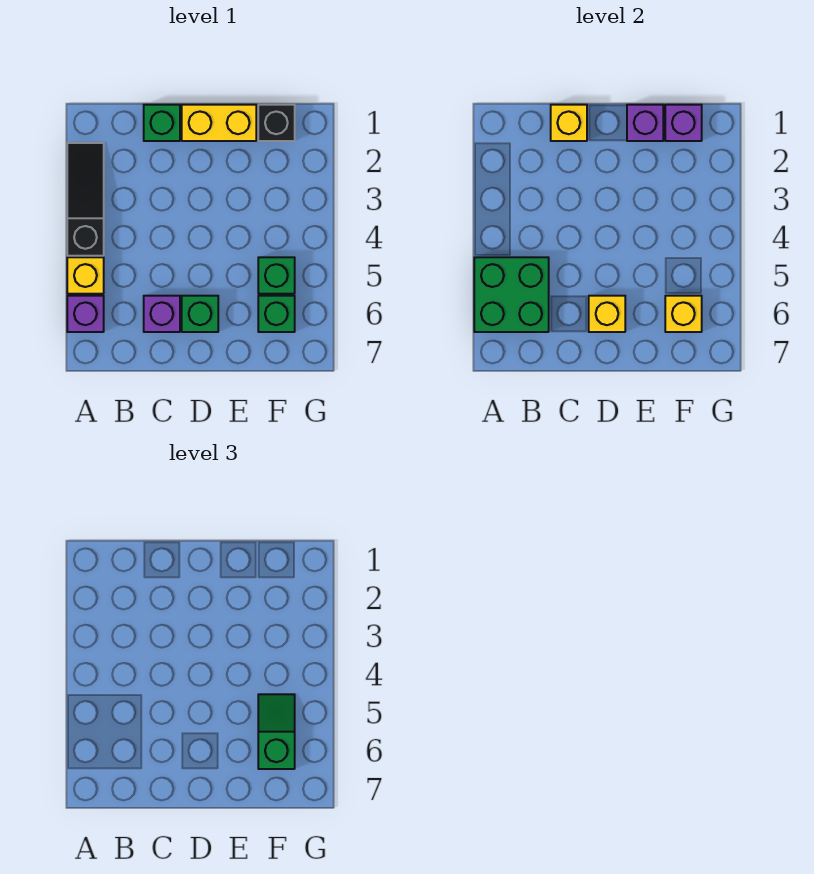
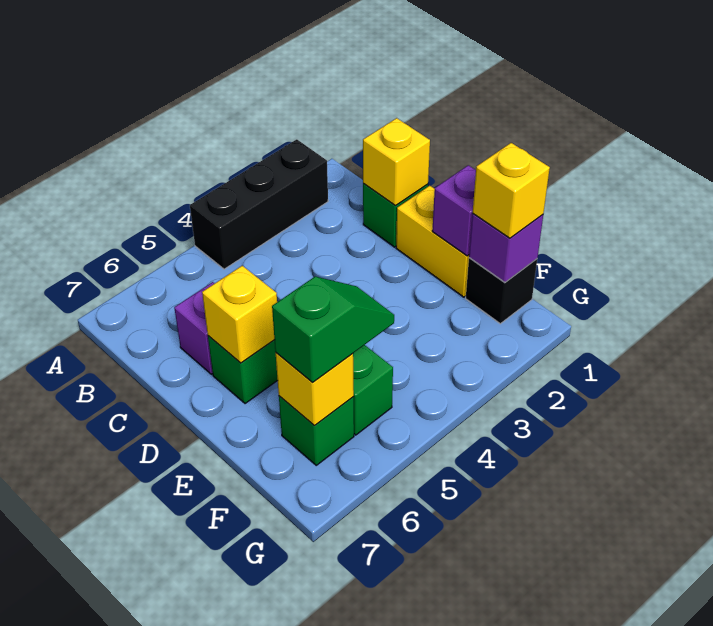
black 1x3 slope [67,143,104,256] -> black 1x3 brick [190,139,328,269]
yellow 1x1 brick [67,257,104,294] -> yellow 1x1 brick moved to [473,143,550,238]
green 2x2 brick [474,257,549,332] -> none
purple 1x1 brick [67,296,104,332] -> none

